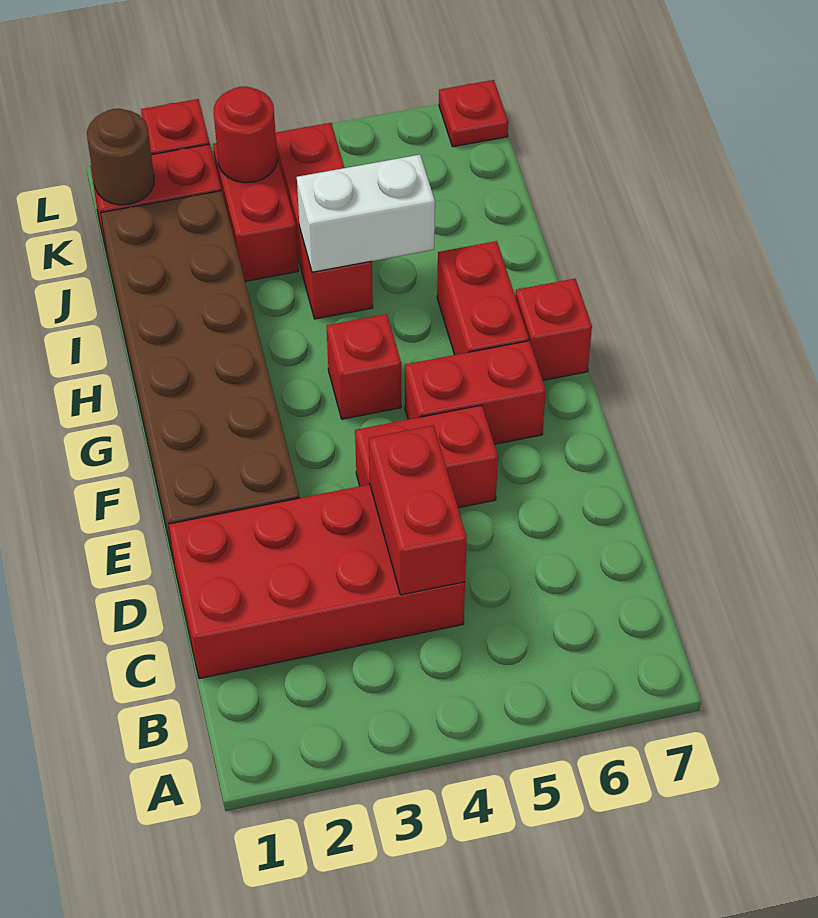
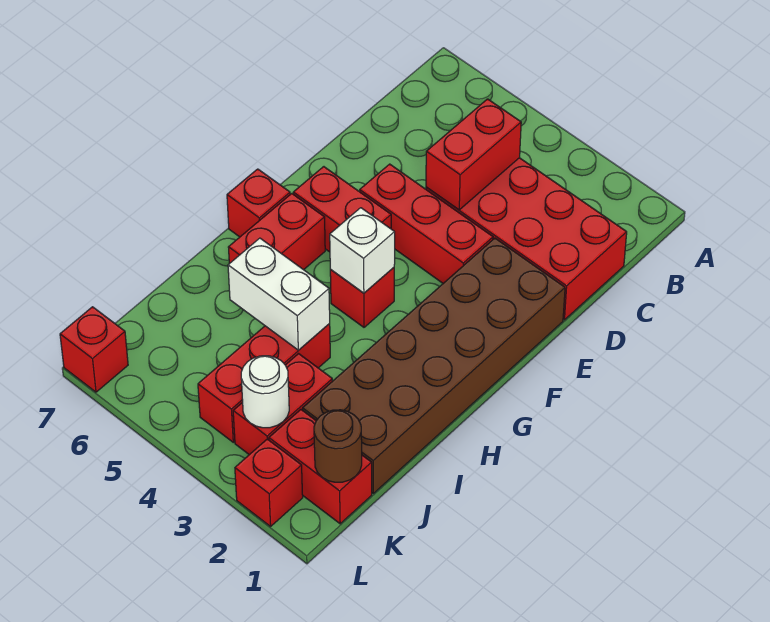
red 1x2 brick [355,405,498,508] -> red 1x3 brick [360,164,493,283]
none -> white 1x1 brick [330,208,395,293]
red 1x1 round brick [214,87,277,183] -> white 1x1 round brick [241,356,289,428]
red 1x1 plate [439,80,508,147] -> red 1x1 brick [60,307,128,392]

